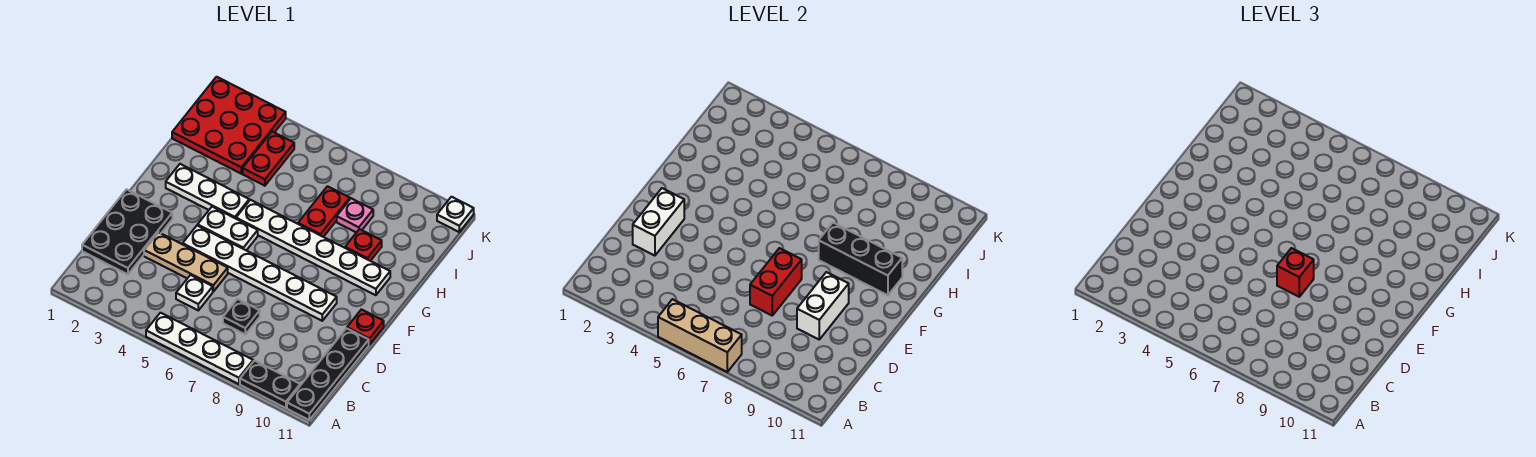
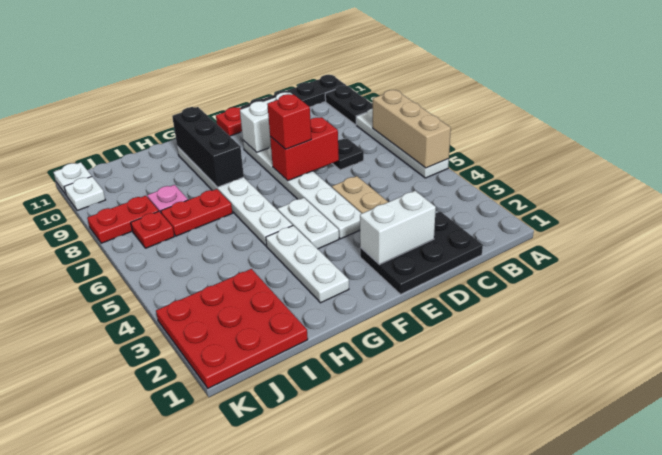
white 1x1 plate [176,275,213,310] -> white 1x1 plate moved to [64,177,105,211]
red 1x1 plate [345,229,382,261] -> red 1x1 plate moved to [131,211,174,248]
red 1x2 plate [243,132,294,186] -> red 1x2 plate moved to [87,196,158,243]

